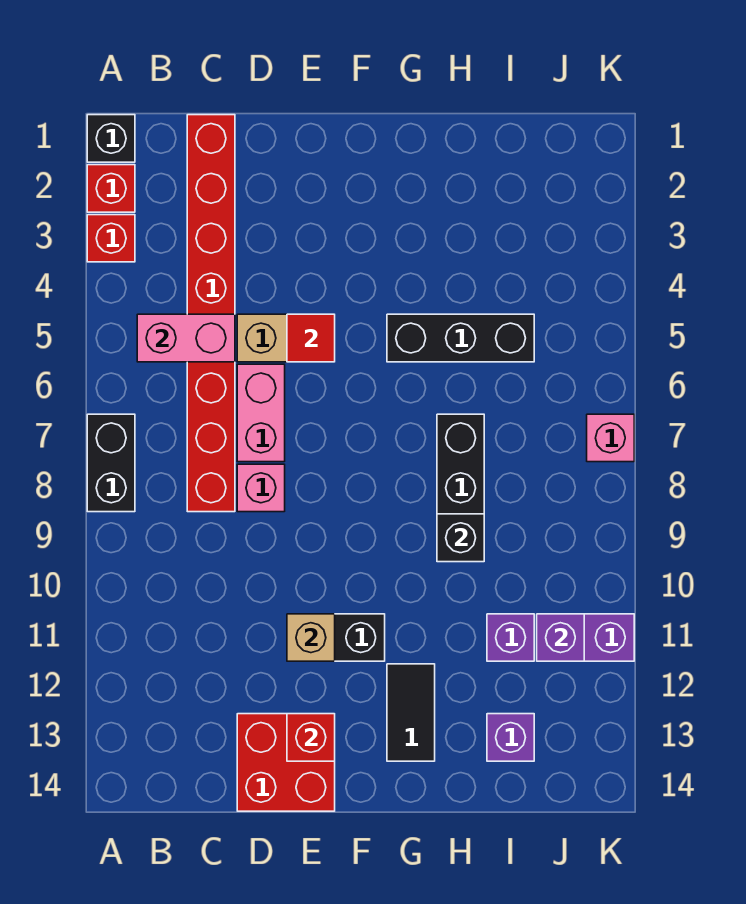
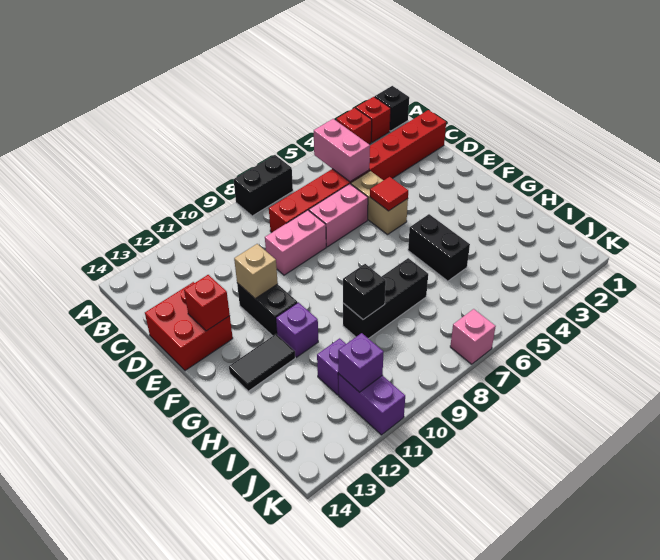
pink 1x1 brick [237,464,285,512] -> pink 1x2 brick [265,210,326,275]
black 1x3 brick [387,314,534,362] -> black 1x2 brick [408,214,470,281]
purple 1x1 brick [487,714,534,761] -> purple 1x1 brick moved to [276,302,318,357]

